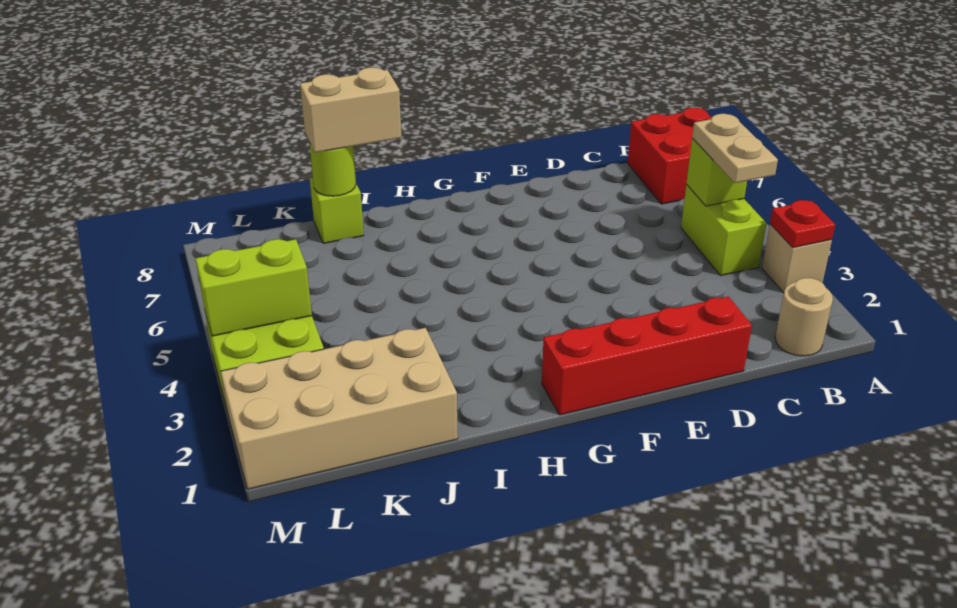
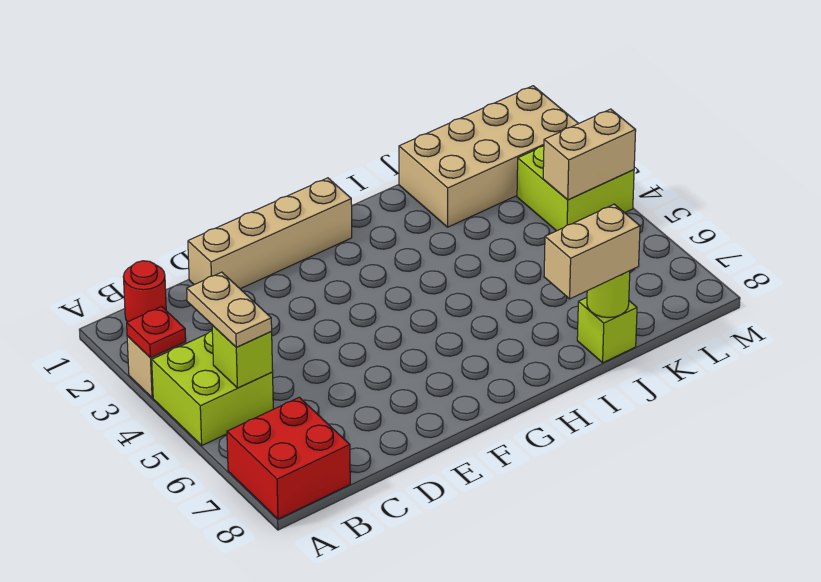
tan 1x1 round brick [775,278,833,356] -> red 1x1 round brick [123,261,166,322]
lime 1x2 brick [681,185,767,276] -> lime 2x2 brick [152,331,273,445]
red 1x4 brick [542,297,752,415] -> tan 1x4 brick [188,178,352,289]
lime 1x2 brick [196,239,312,336] -> tan 1x2 brick [543,109,636,200]

